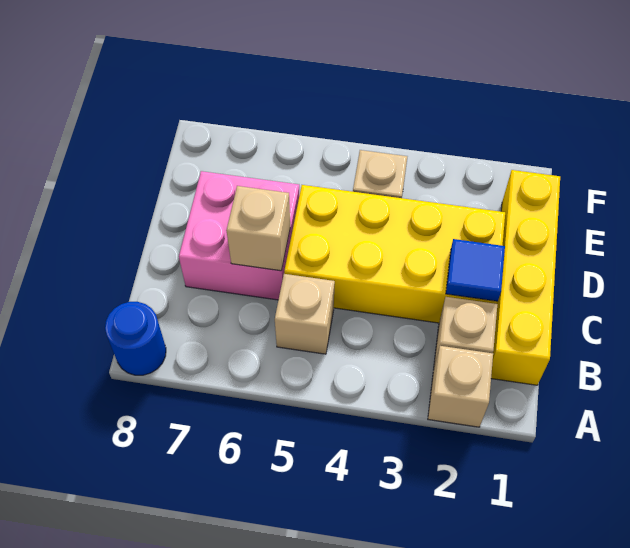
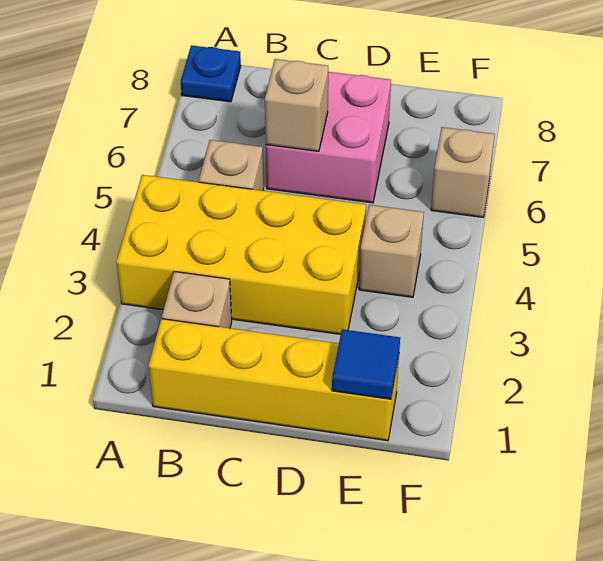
tan 1x1 brick [428,346,493,427] -> tan 1x1 brick moved to [431,127,495,217]
blue 1x1 round brick [105,302,166,375] -> blue 1x1 plate [181,45,241,102]
yellow 2x4 brick [284,185,505,323] -> yellow 2x4 brick turned to [116,175,366,334]
blue 1x1 tile [446,239,505,302] -> blue 1x1 tile moved to [332,329,400,399]

